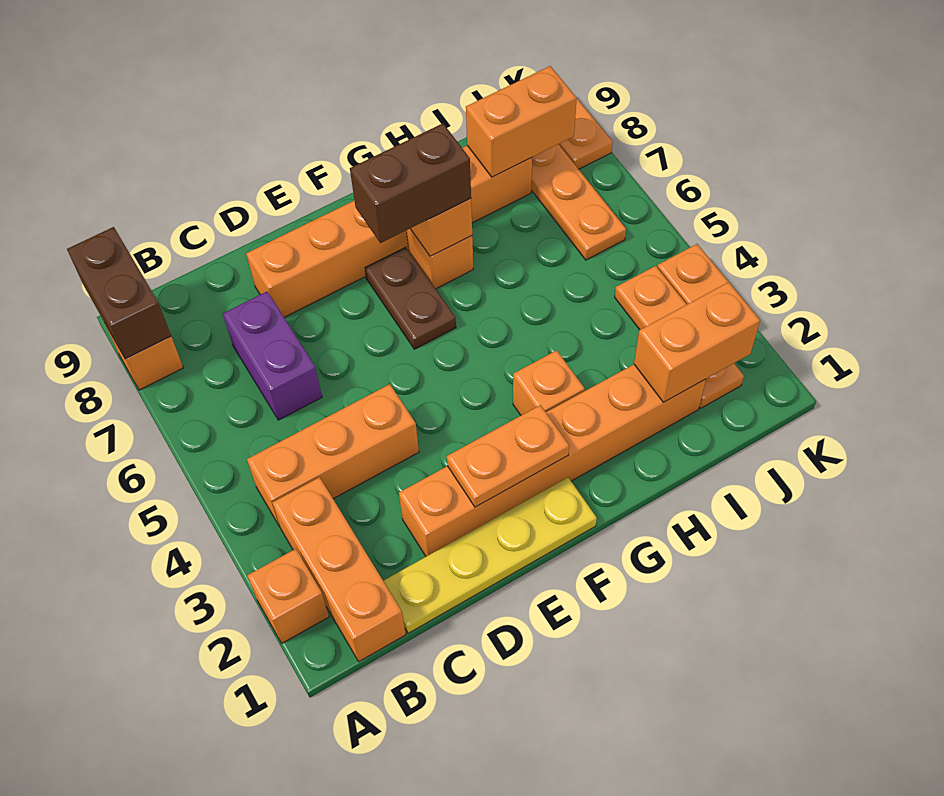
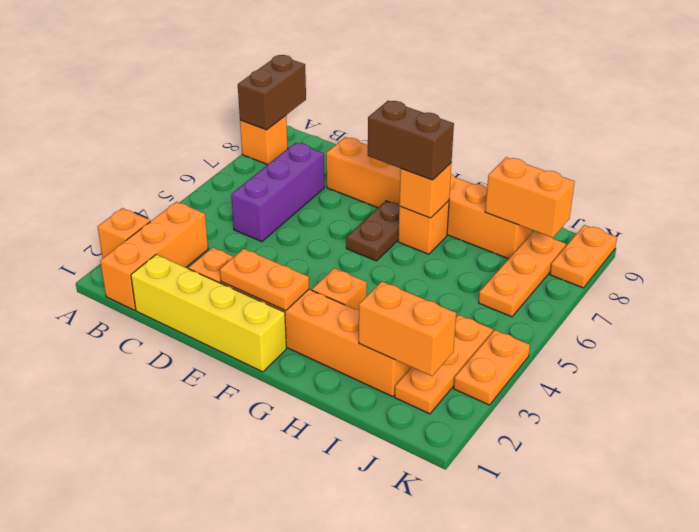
orange 1x3 brick [247,384,419,527] -> none
yellow 1x4 plate [384,477,597,633] -> yellow 1x4 brick [131,254,286,372]
purple 1x2 brick [223,292,322,420] -> purple 1x3 brick [231,143,324,242]

